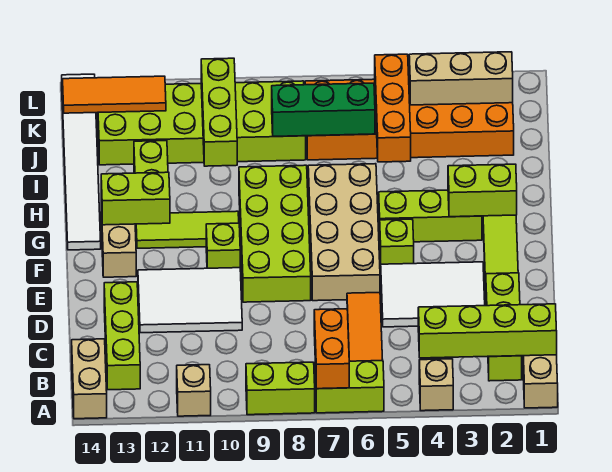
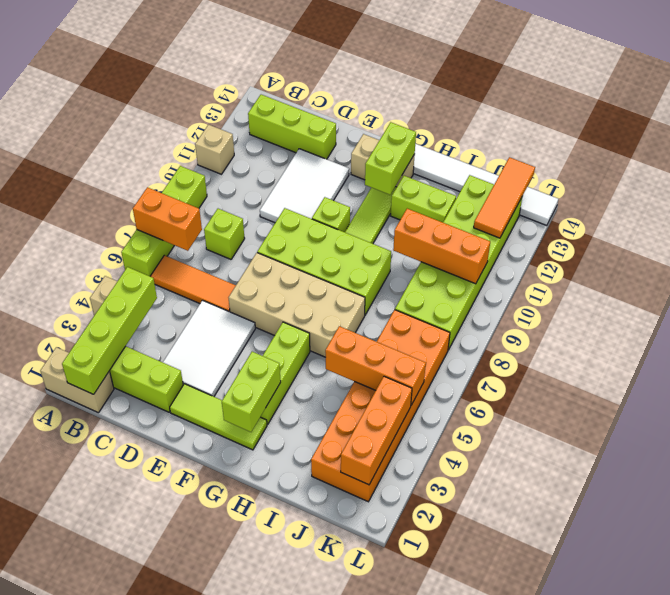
tan 1x2 brick [72,339,107,419] -> none
lime 1x1 brick [380,219,414,265] -> lime 1x1 brick moved to [204,209,245,259]
lime 1x3 brick [201,58,237,166] -> orange 1x3 brick [393,209,490,284]
green 1x3 brick [272,83,375,136] -> none
tan 1x3 brick [409,52,513,105] -> orange 1x3 brick [341,376,412,485]

